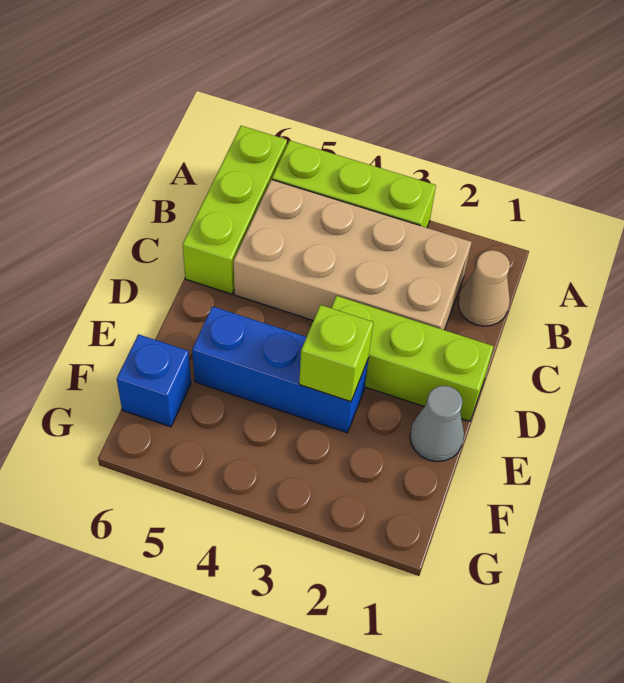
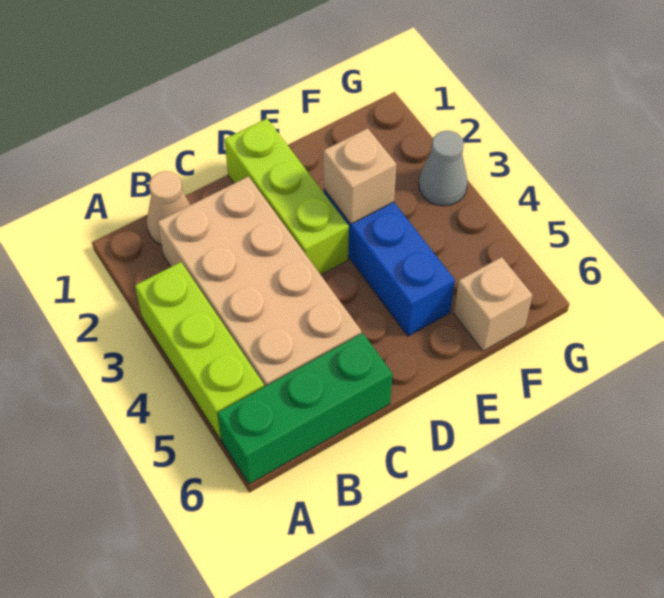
lime 1x3 brick [183,126,287,294] -> green 1x3 brick [217,333,392,484]
grey 1x1 cone [410,386,464,462] -> grey 1x1 cone moved to [419,131,468,206]
lime 1x1 brick [299,305,373,402] -> tan 1x1 brick [323,128,396,224]
blue 1x1 brick [117,334,191,427] -> tan 1x1 brick [454,257,532,351]

